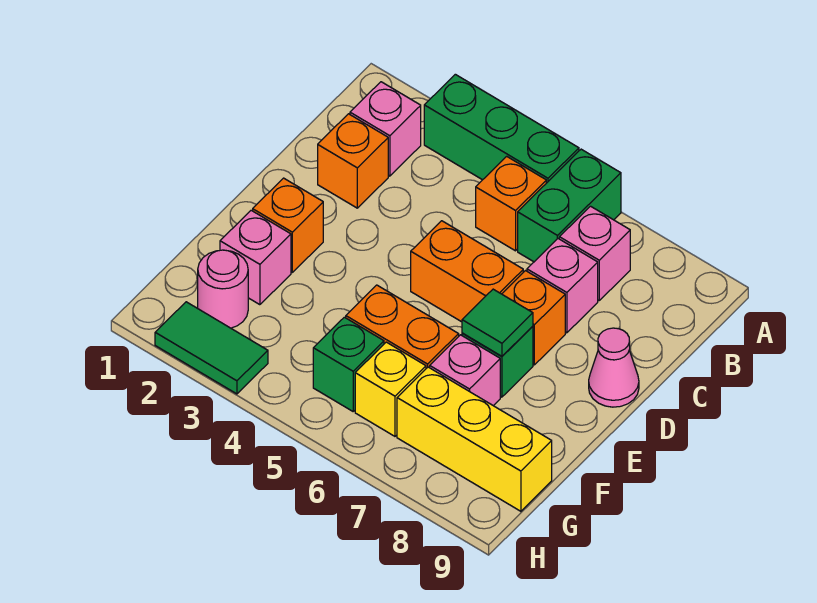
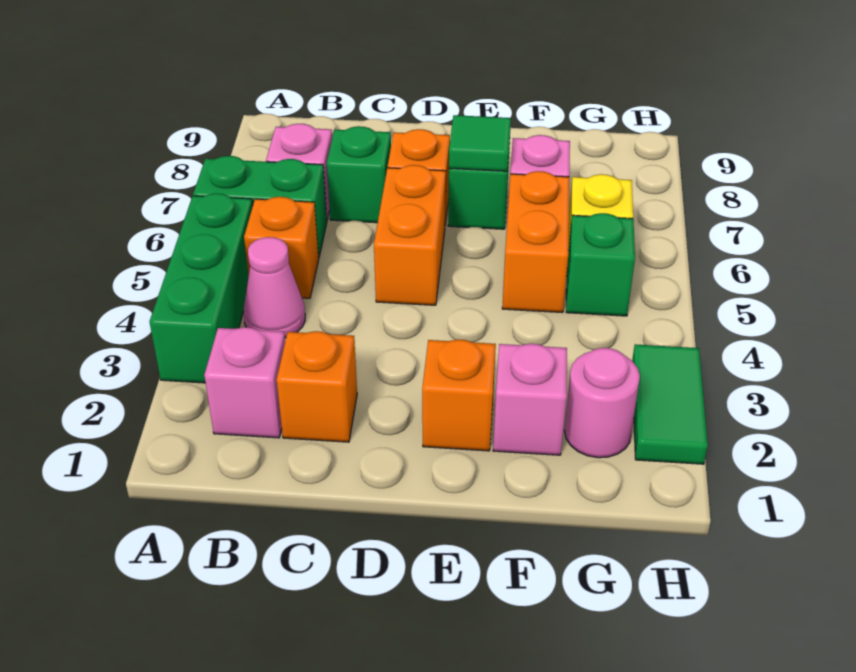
pink 1x1 brick [527,239,598,333] -> green 1x1 brick [327,126,391,223]
pink 1x1 cone [589,328,639,407] -> pink 1x1 cone moved to [244,237,305,338]
yellow 1x3 brick [397,367,552,511] -> none

